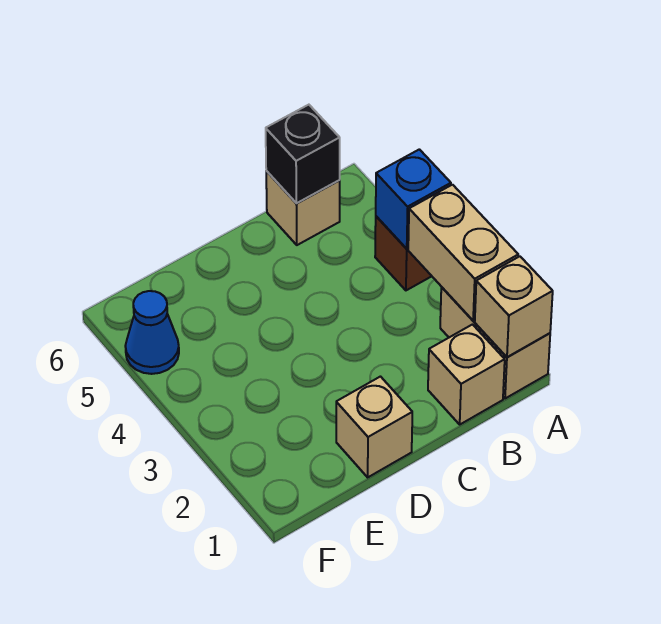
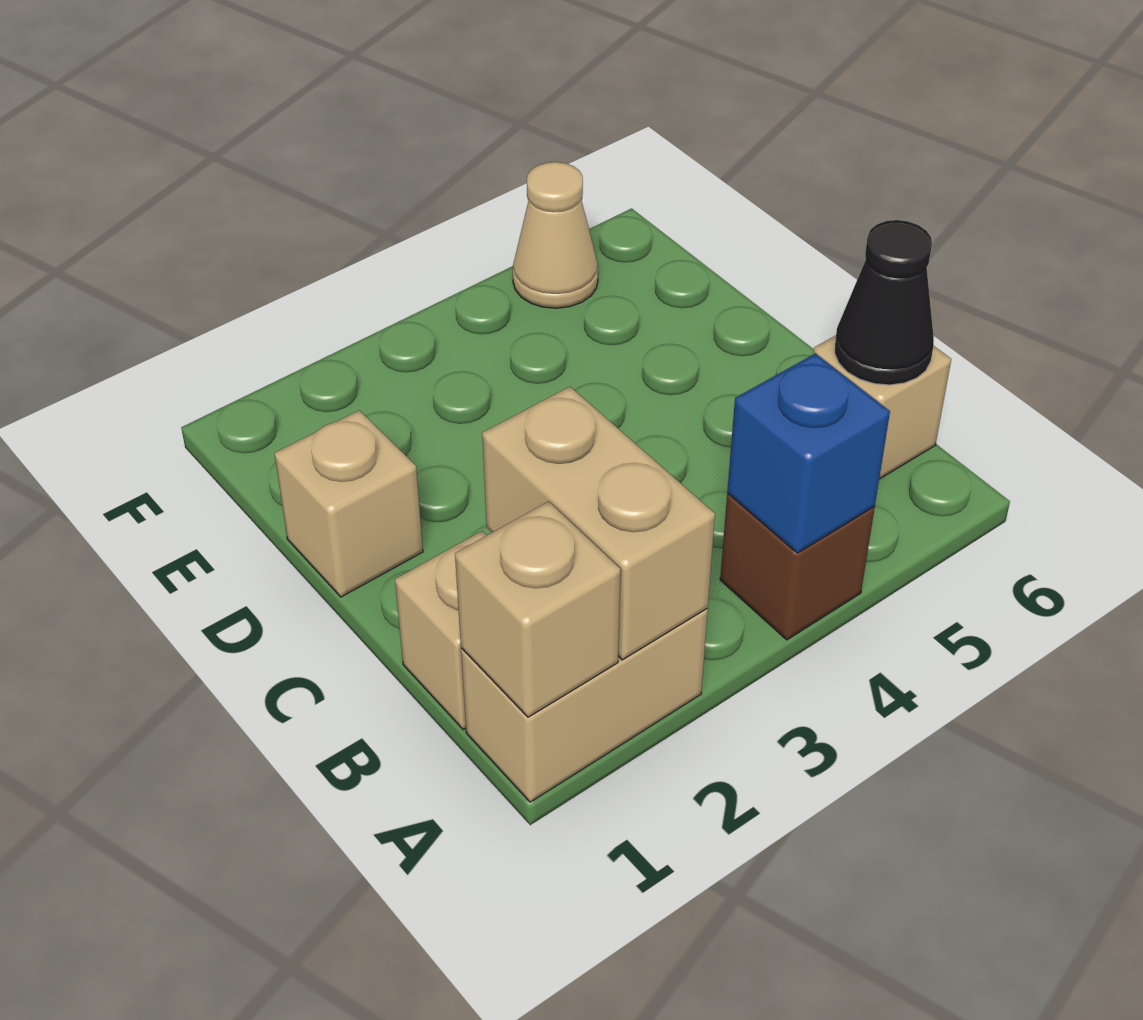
tan 1x2 brick [408,185,518,321] -> tan 1x2 brick turned to [482,387,715,660]
black 1x1 brick [266,105,340,203] -> black 1x1 cone [835,220,934,385]
blue 1x1 cone [125,291,179,374] -> tan 1x1 cone [513,162,598,308]

